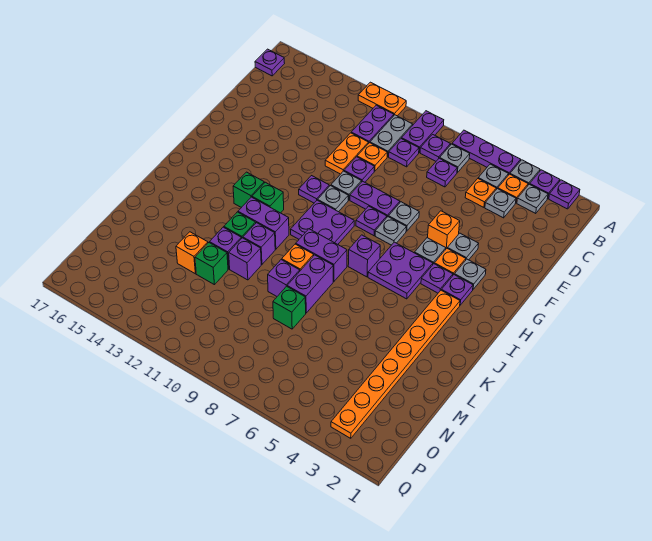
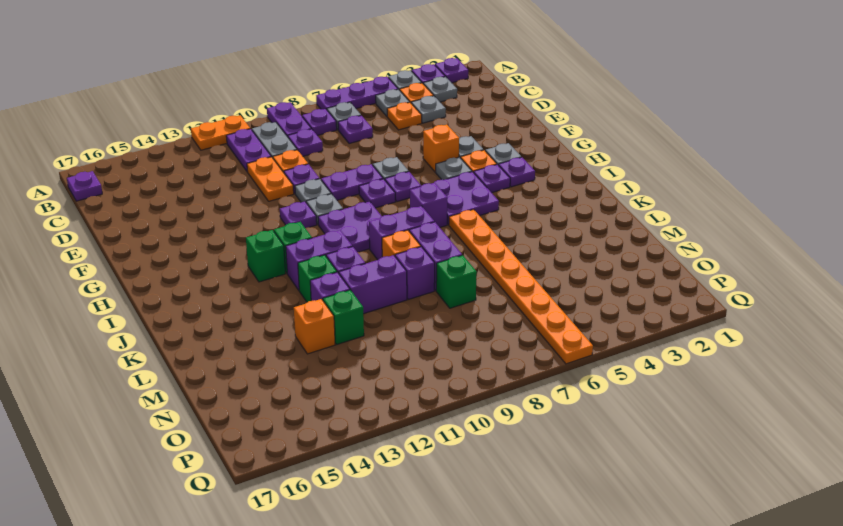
grey 1x1 plate [375,217,406,245] -> purple 1x1 plate [385,172,421,202]
orange 1x8 plate [331,290,460,438] -> orange 1x8 plate moved to [449,209,593,364]
purple 1x1 brick [229,238,261,280] -> purple 1x2 brick [339,255,407,314]

